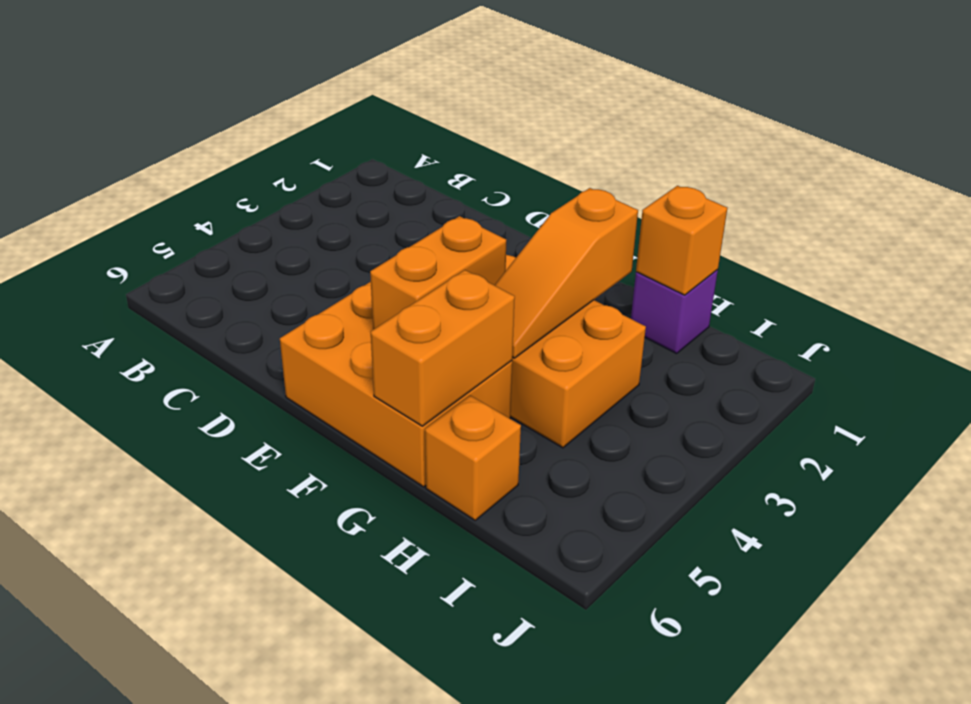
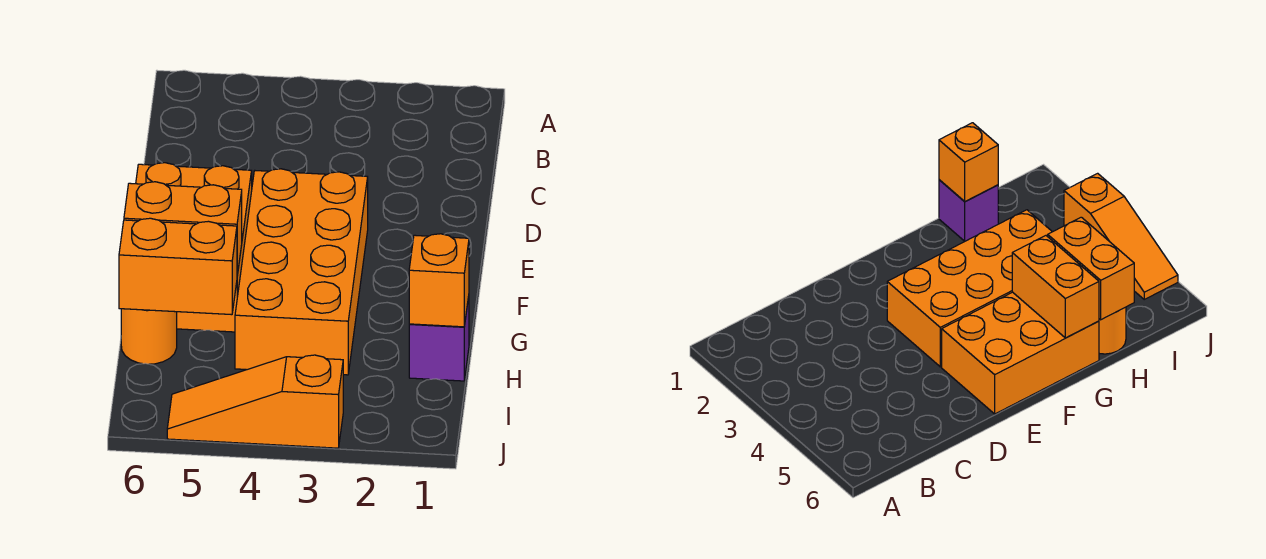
orange 1x2 brick [370,216,506,330] -> orange 1x2 brick moved to [119,218,237,315]
orange 1x3 slope [495,188,638,358] -> orange 1x3 slope moved to [167,355,343,448]
orange 1x1 brick [425,395,521,520] -> orange 1x1 round brick [121,309,177,364]

